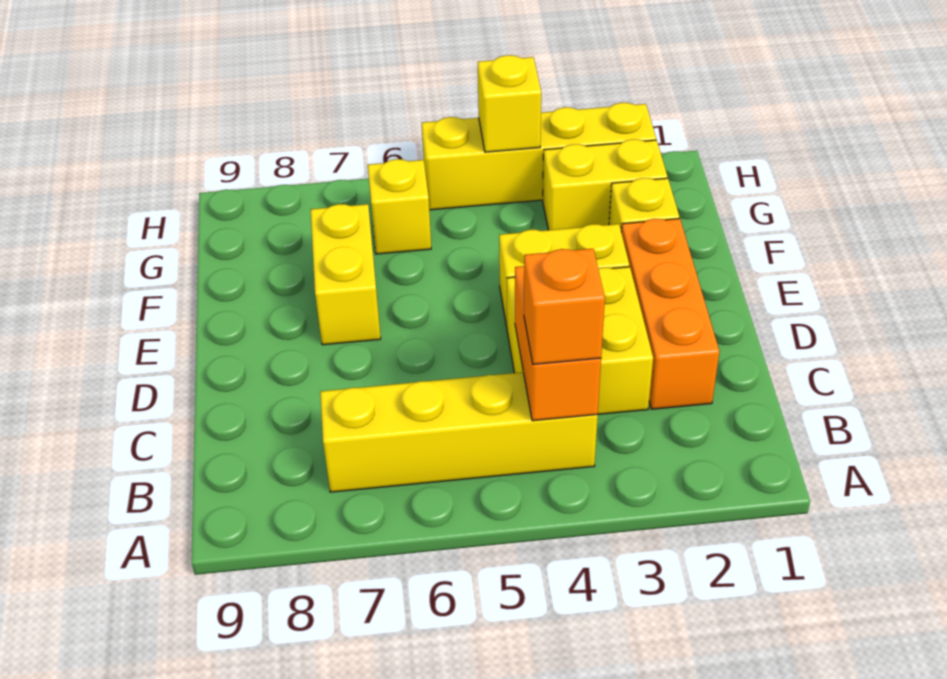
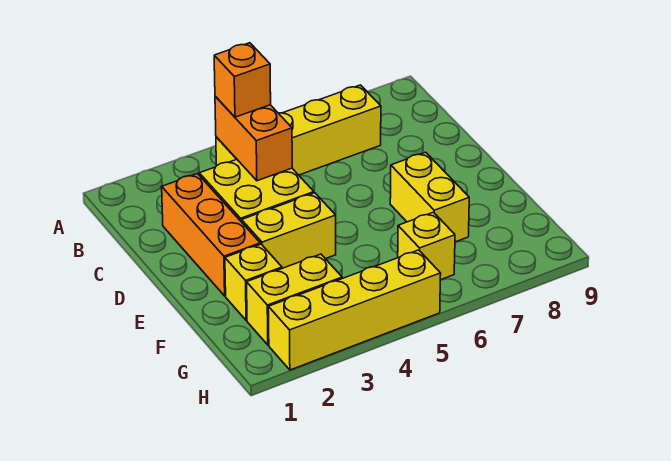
yellow 1x1 brick [478,55,541,152] -> none

